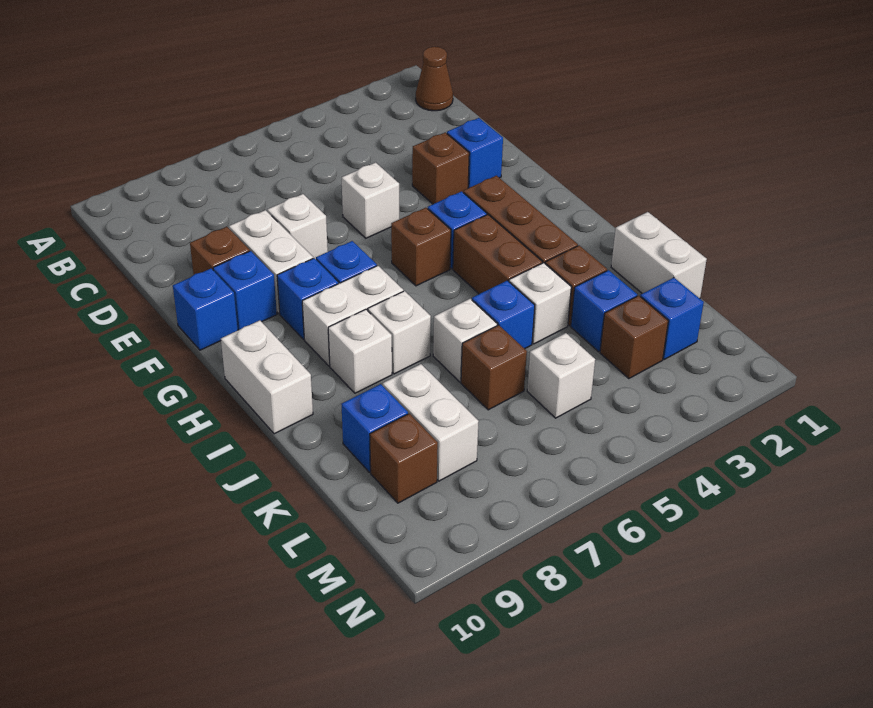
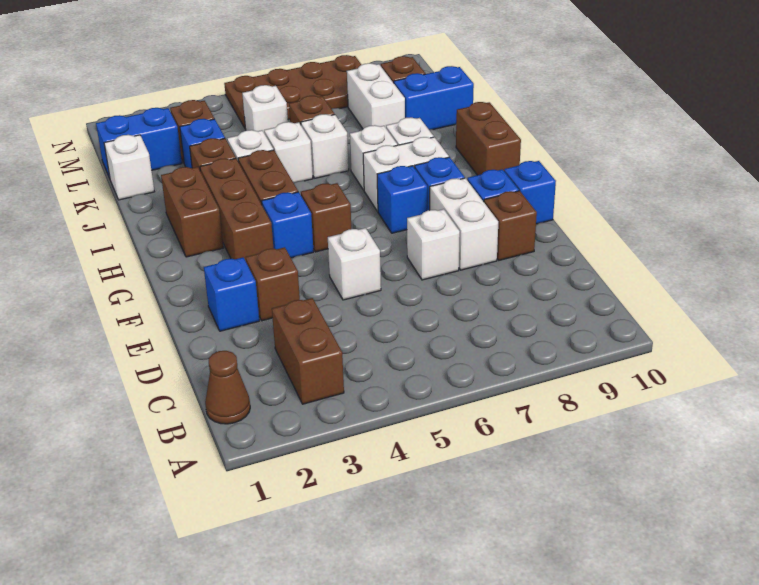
none -> brown 1x2 brick [272,298,344,404]
none -> brown 1x2 brick [161,167,223,257]
white 1x2 brick [221,320,313,434] -> brown 1x2 brick [456,102,521,175]
white 1x2 brick [611,212,707,298] -> white 1x1 brick [104,135,154,200]
blue 1x1 brick [472,280,535,349] -> white 1x1 brick [264,122,313,183]
blue 1x1 brick [341,384,408,472] -> blue 1x2 brick [394,66,474,130]
blue 1x1 brick [640,278,704,359] -> blue 1x2 brick [96,108,182,178]
none -> brown 2x4 plate [224,55,361,128]

